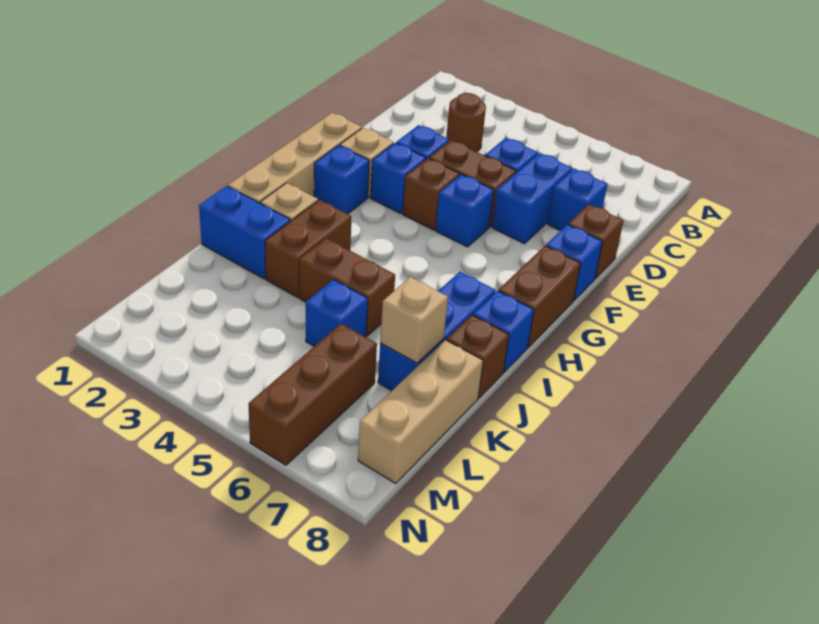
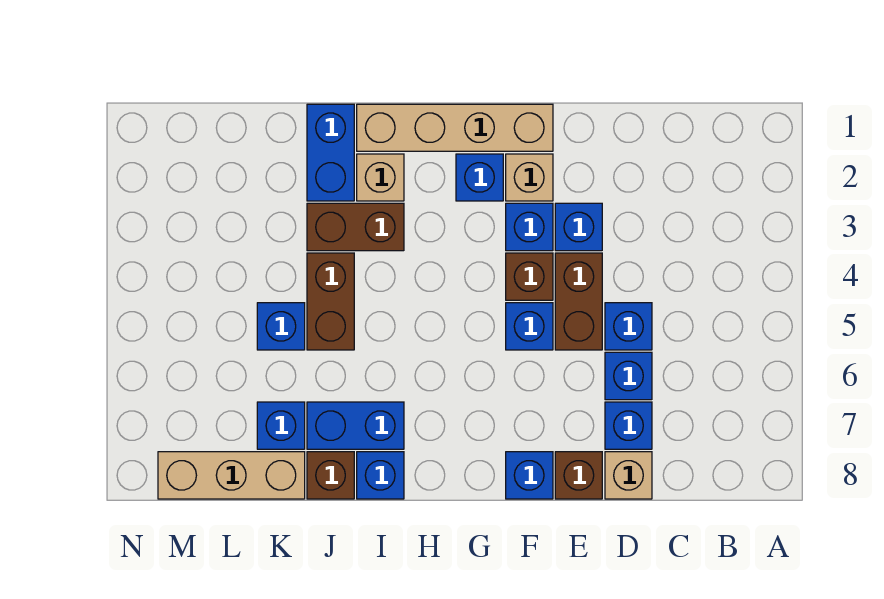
brown 1x1 round brick [446,93,486,152] -> none
blue 1x2 brick [492,153,572,244] -> blue 1x1 brick [605,352,652,400]
brown 1x2 brick [498,246,581,347] -> none
tan 1x1 brick [380,277,448,363] -> tan 1x1 brick moved to [605,452,652,499]
brown 1x3 brick [248,324,377,465] -> none

